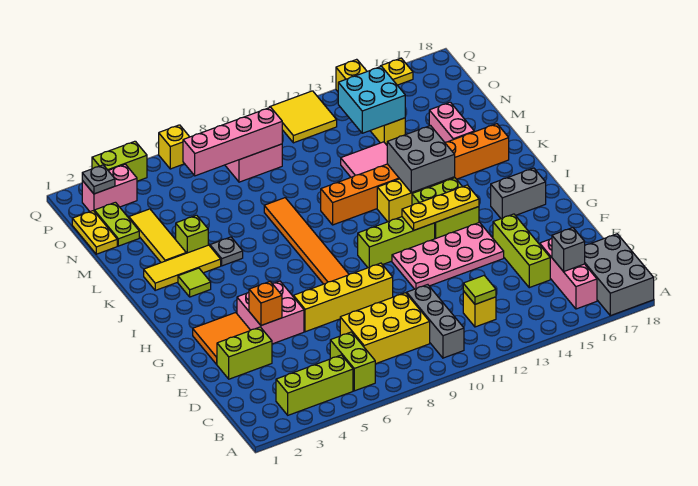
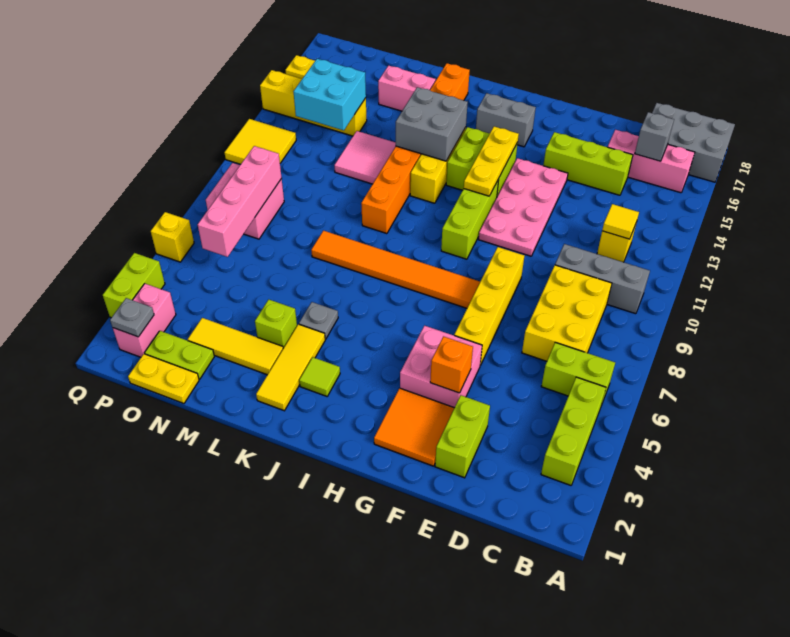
lime 1x1 tile [463,275,496,304] -> yellow 1x1 tile [602,204,639,239]
grey 1x2 brick [491,168,546,219] -> grey 1x2 brick turned to [476,93,536,147]

